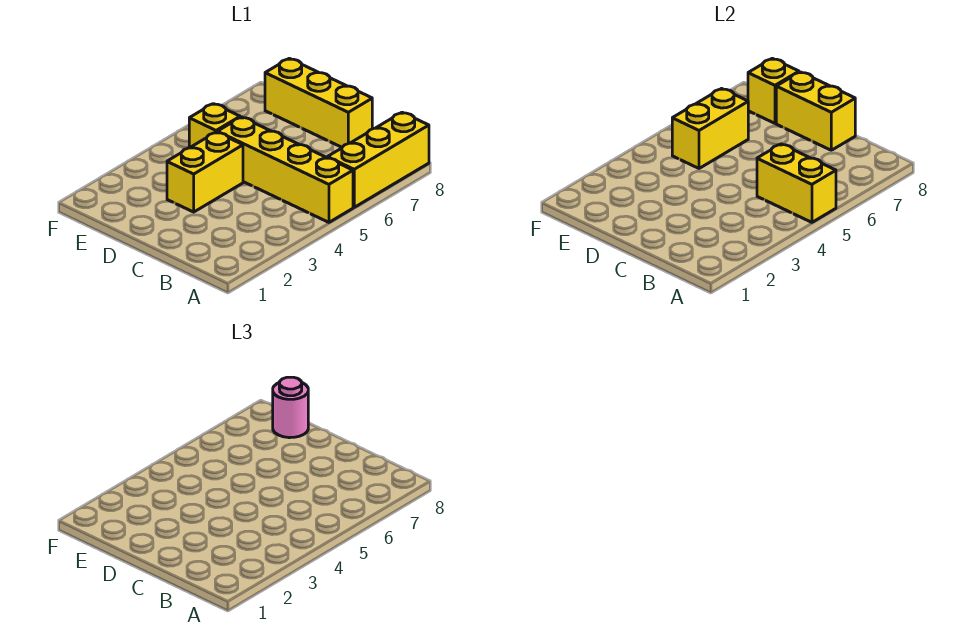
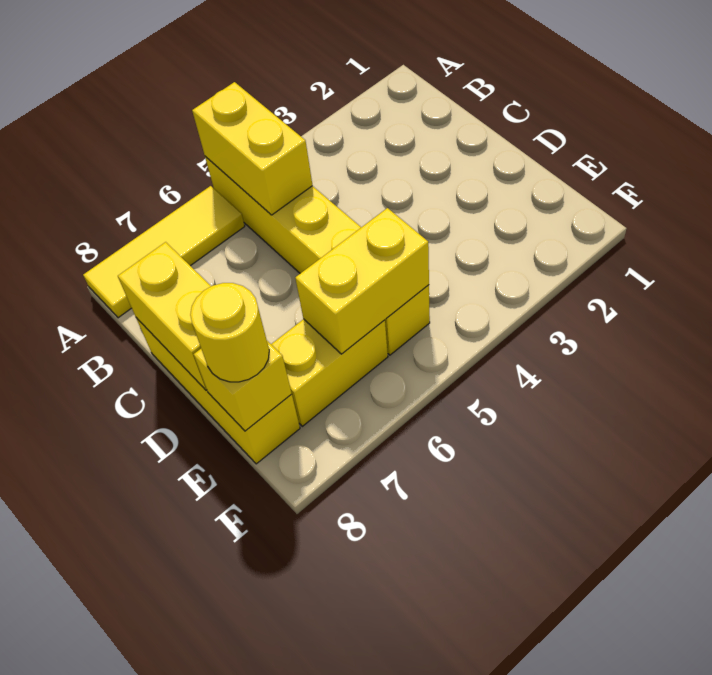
yellow 1x3 brick [327,112,429,207] -> yellow 1x3 tile [83,186,245,318]
yellow 1x2 brick [167,132,243,212] -> yellow 1x2 brick moved to [271,319,388,426]
pink 1x1 round brick [273,377,308,438] -> yellow 1x1 round brick [190,283,269,382]

